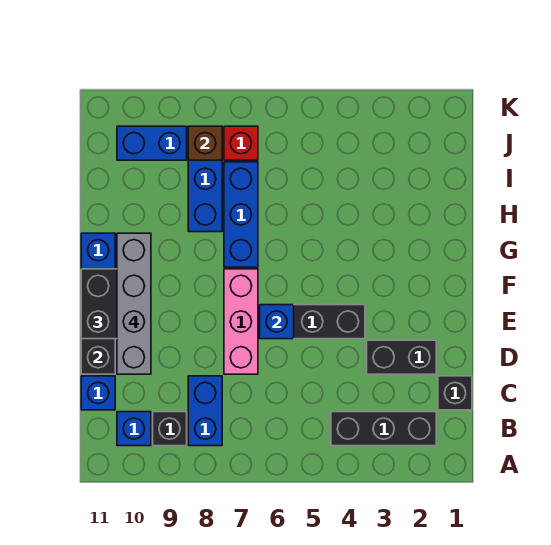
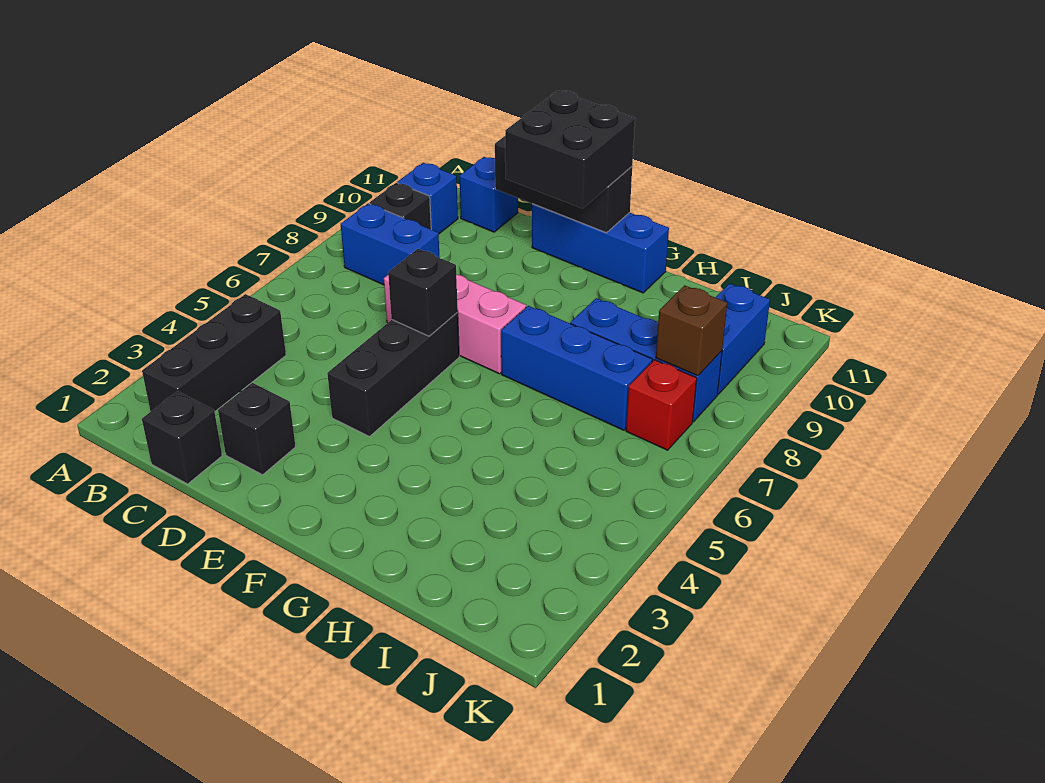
black 1x2 brick [367,340,436,374] -> black 1x1 brick [218,383,296,475]
grey 1x4 brick [117,233,151,374] -> none
blue 1x1 brick [260,305,294,339] -> black 1x1 brick [388,249,458,336]

